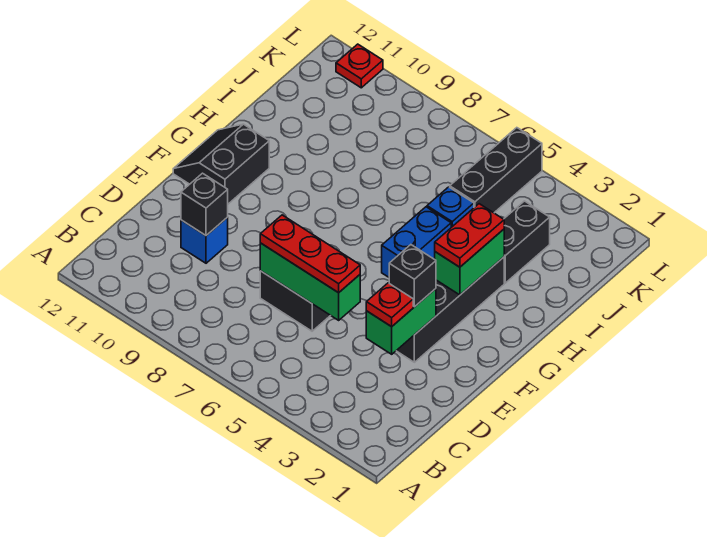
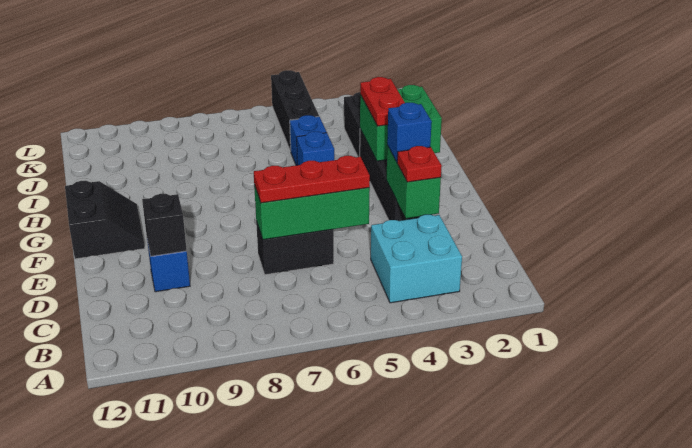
none -> cyan 2x2 brick [371,215,462,303]
black 1x1 brick [389,245,436,307] -> blue 1x1 brick [387,103,432,162]
black 2x2 slope [173,124,269,204] -> black 2x2 slope turned to [65,181,145,259]
green 1x2 brick [435,229,504,295] -> green 2x2 brick [360,85,442,161]
blue 1x2 brick [382,207,451,277] -> blue 1x1 brick [297,132,334,165]
red 1x1 plate [336,44,383,88] -> none

